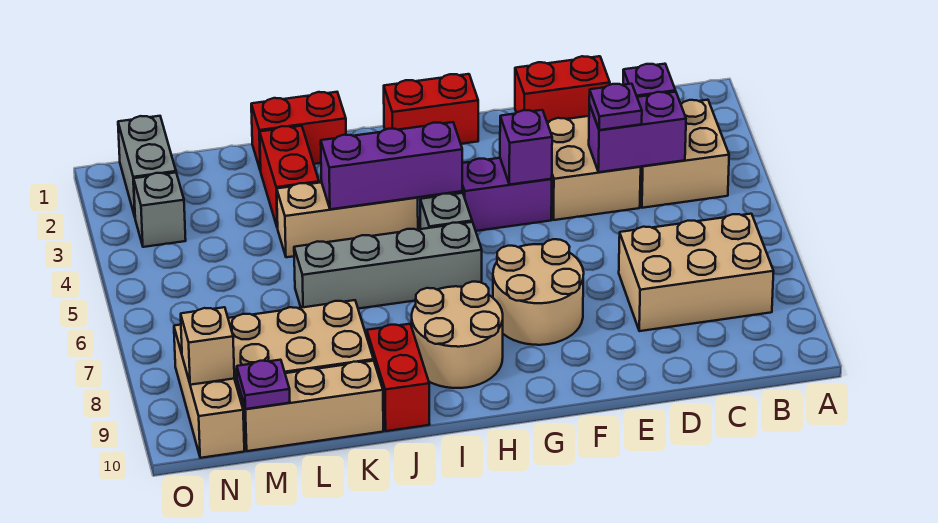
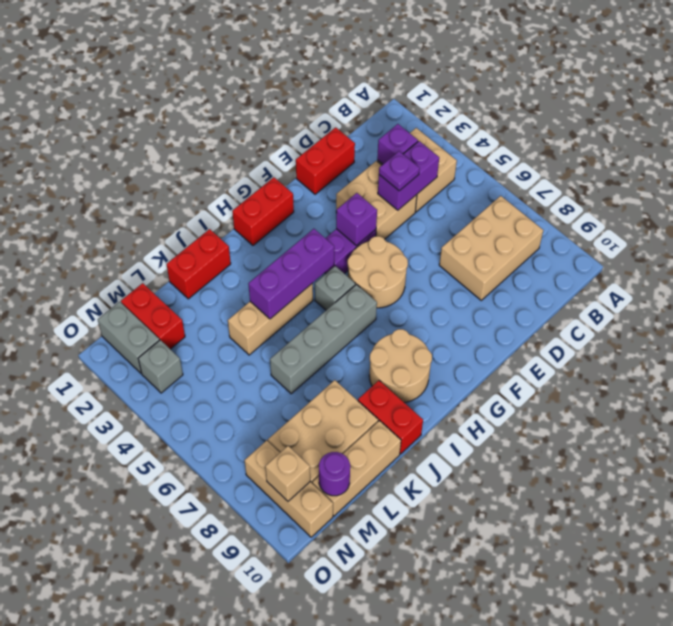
tan 2x2 round brick [493,239,584,345] -> tan 2x2 round brick moved to [348,236,408,308]
red 1x2 brick [260,126,319,228] -> red 1x2 brick moved to [121,283,185,349]
purple 1x1 plate [237,360,290,409] -> purple 1x1 round brick [319,452,350,496]

